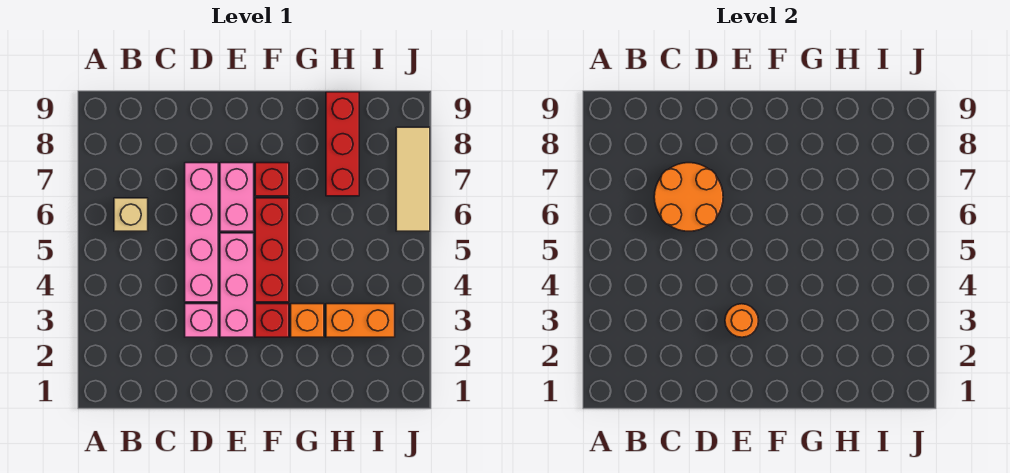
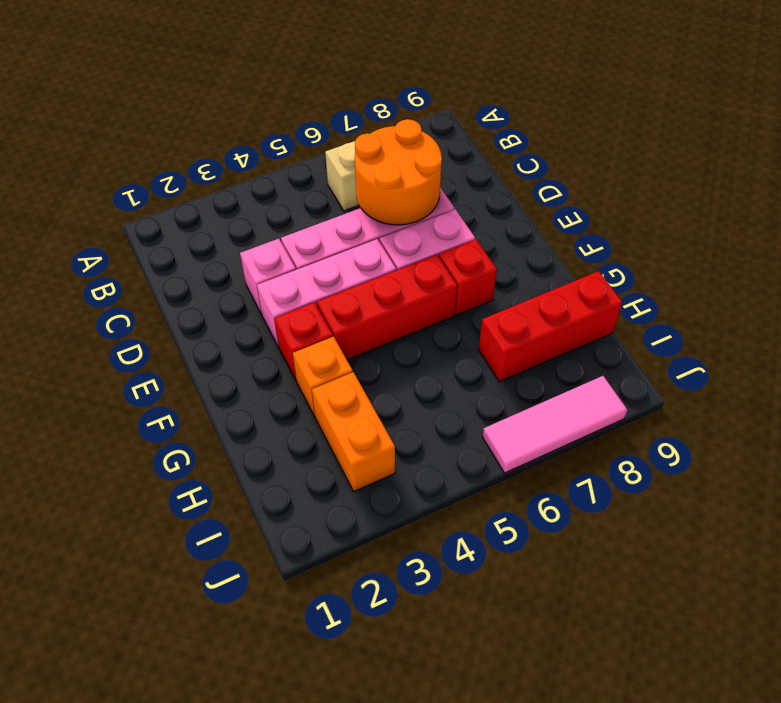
orange 1x1 round brick [725,304,759,337] -> none
tan 1x3 tile [396,127,430,231] -> pink 1x3 tile [482,376,627,473]

